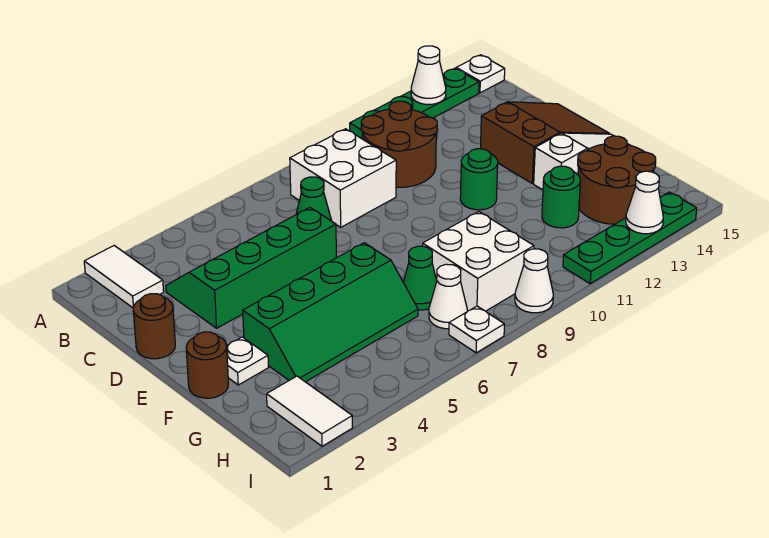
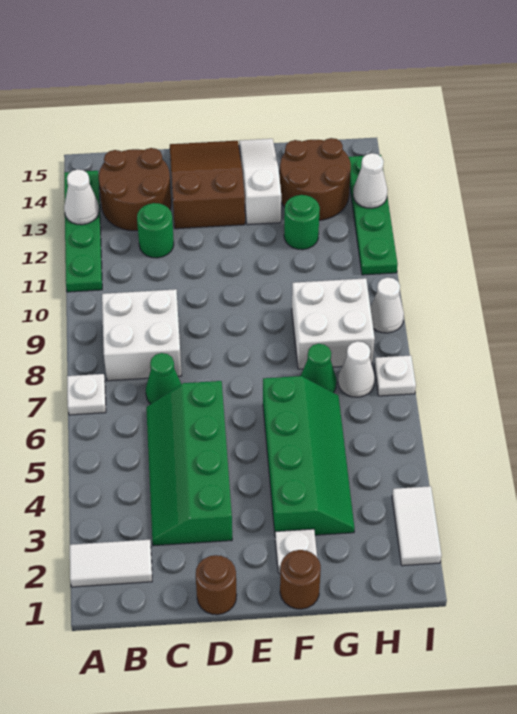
white 1x1 plate [456,55,505,93] -> white 1x1 plate moved to [67,374,106,415]
brown 2x2 round brick [361,101,437,187] -> brown 2x2 round brick moved to [98,148,171,231]
green 1x1 round brick [460,149,498,210] -> green 1x1 round brick moved to [137,203,174,258]
white 1x2 tile [267,376,353,446] -> white 1x2 tile turned to [392,486,442,566]

